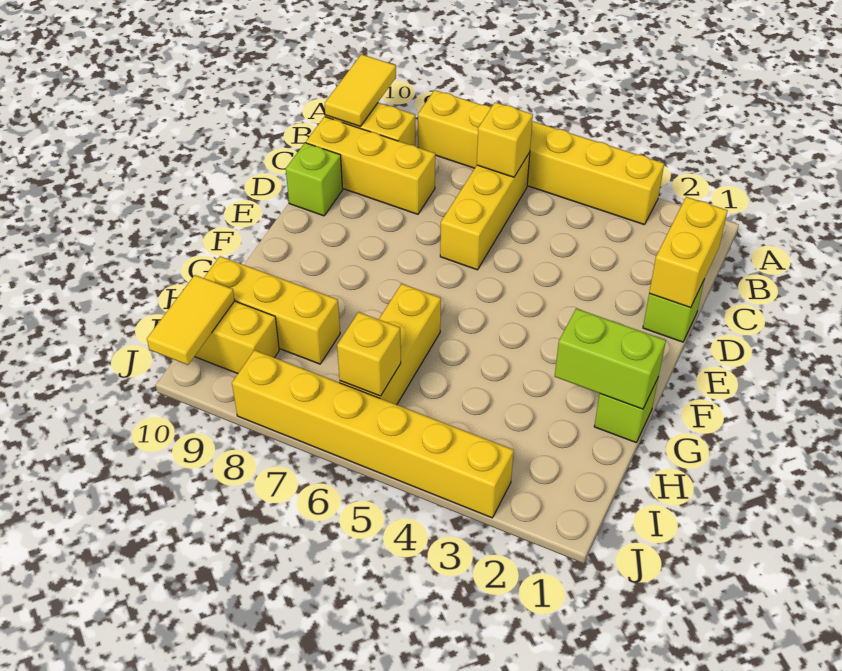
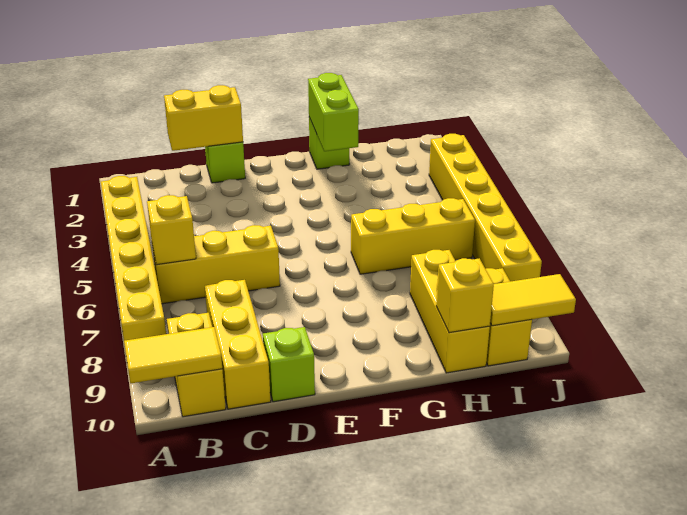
yellow 1x1 brick [337,312,401,396] -> yellow 1x1 brick moved to [436,258,494,333]

